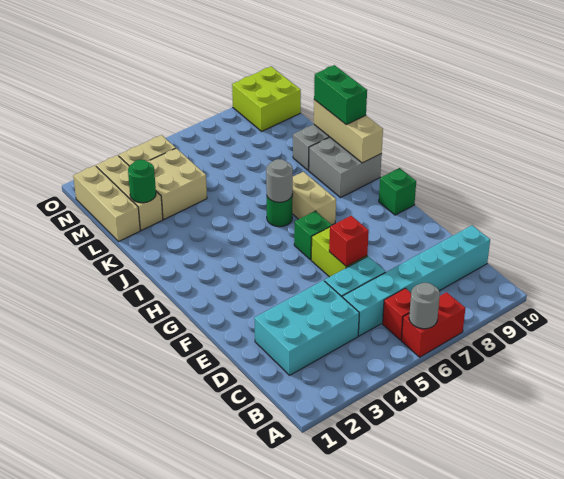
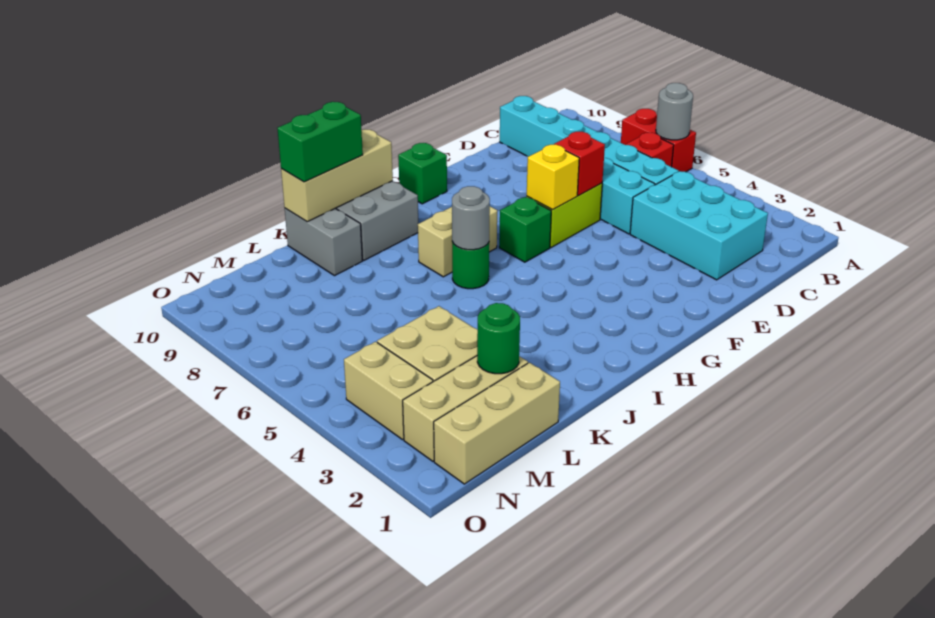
none -> yellow 1x1 brick [527,145,579,209]
lime 2x2 brick [232,66,301,131] -> none

